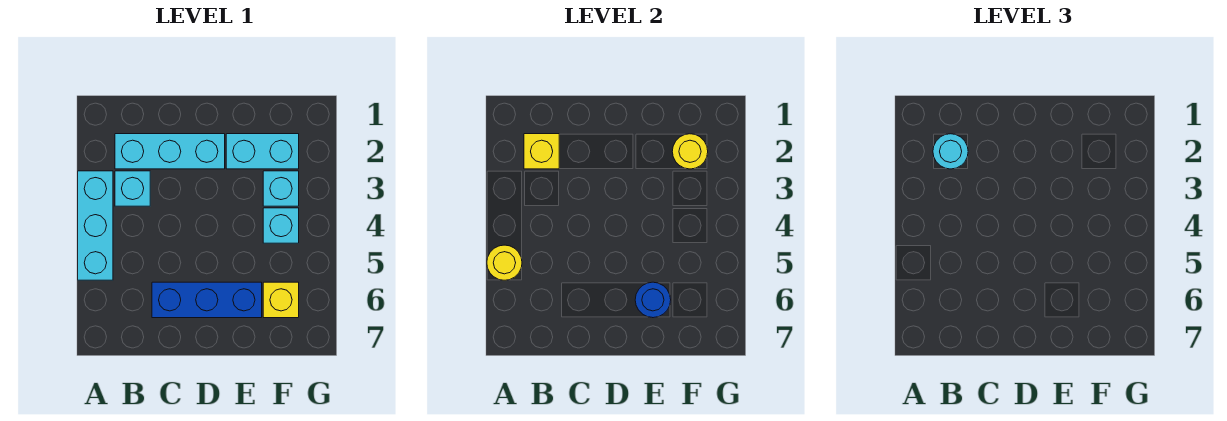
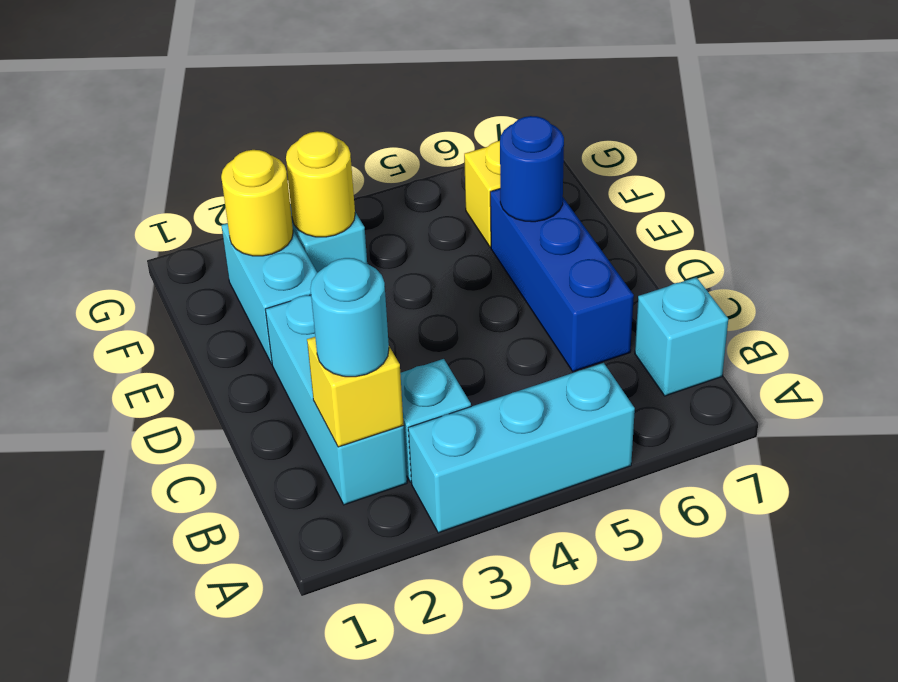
yellow 1x1 round brick [487,245,522,280] -> yellow 1x1 round brick moved to [286,131,355,237]
cyan 1x1 brick [263,208,299,243] -> cyan 1x1 brick moved to [635,277,728,396]

